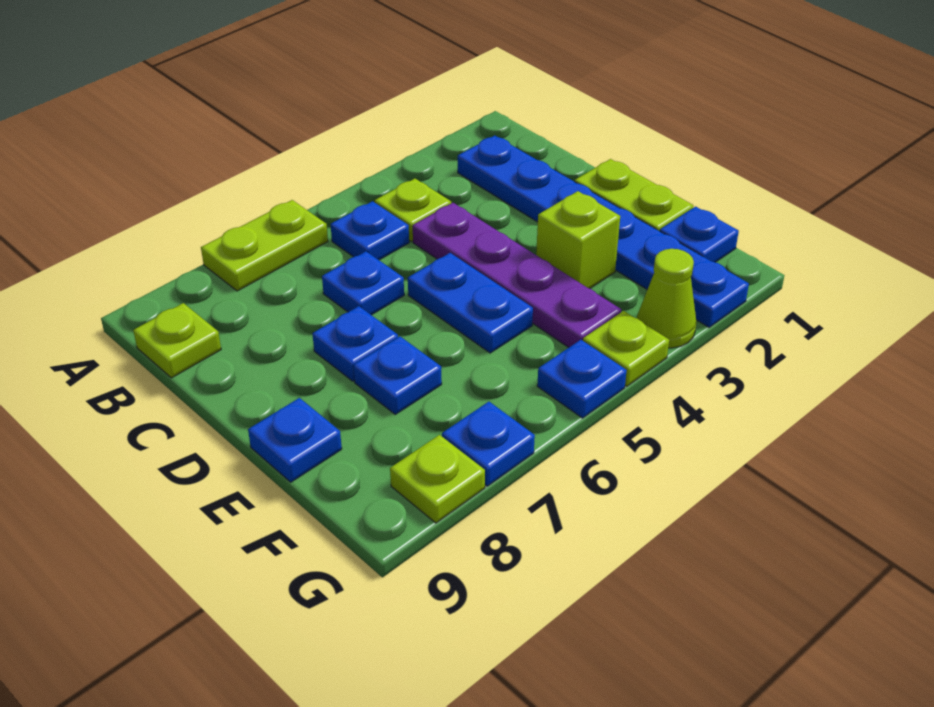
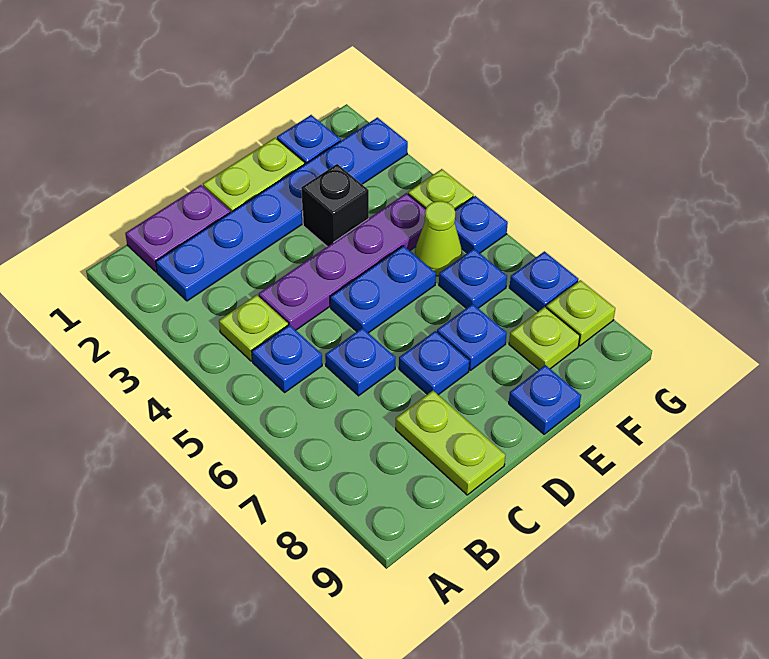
lime 1x2 plate [201,200,328,291] -> lime 1x2 plate moved to [396,391,505,495]
none -> purple 1x2 plate [125,185,230,272]
lime 1x1 plate [133,303,221,378] -> lime 1x1 plate moved to [509,307,580,370]
lime 1x1 brick [536,191,620,288] -> black 1x1 brick [301,164,369,247]
none -> blue 1x1 plate [439,249,507,308]
lime 1x1 cone [637,249,696,348] -> lime 1x1 cone moved to [415,201,462,276]

